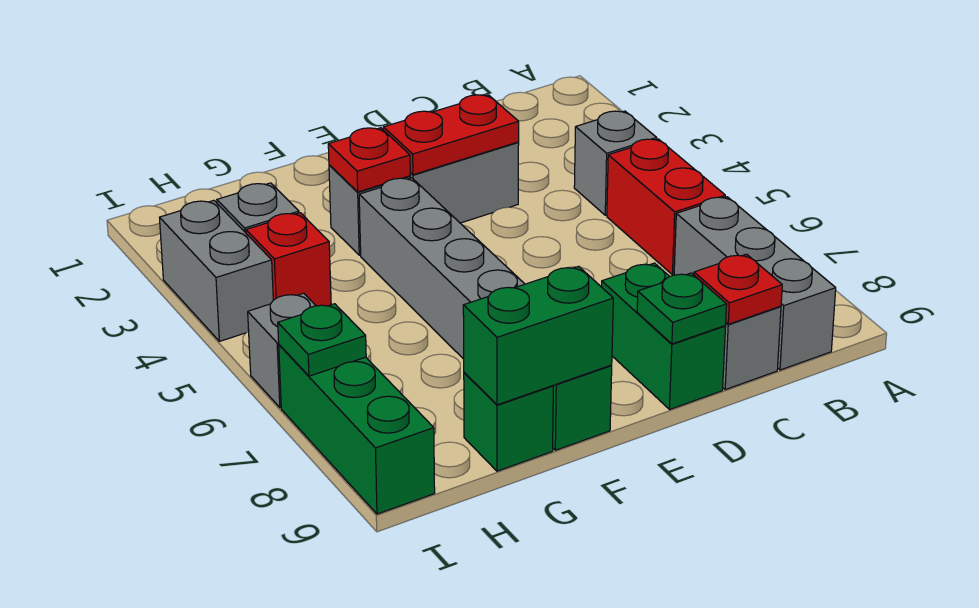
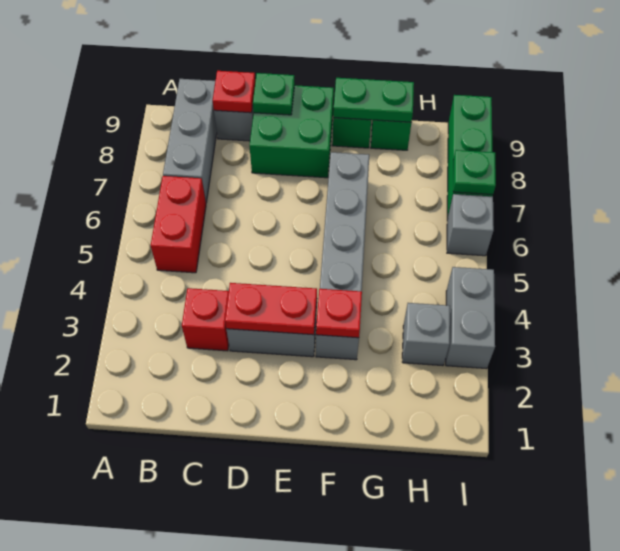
grey 1x1 brick [574,111,657,215] -> none
green 1x2 brick [602,263,726,409] -> green 2x2 brick [250,85,334,178]
green 1x2 brick [463,266,613,405] -> green 1x2 plate [333,78,414,122]
red 1x1 brick [246,213,331,306] -> red 1x1 brick moved to [182,288,229,351]

